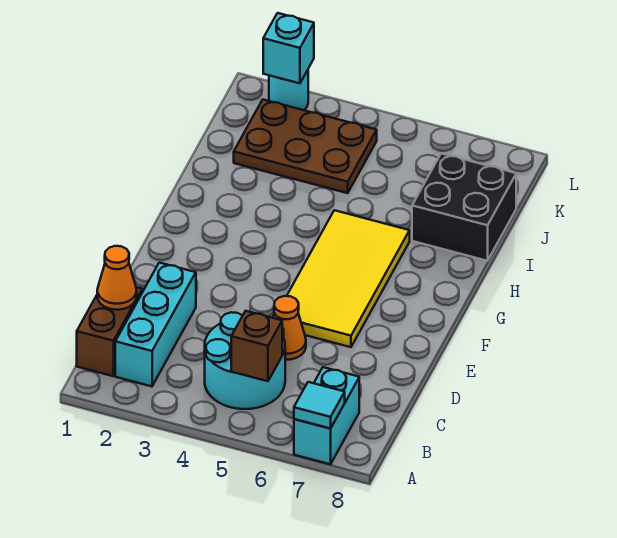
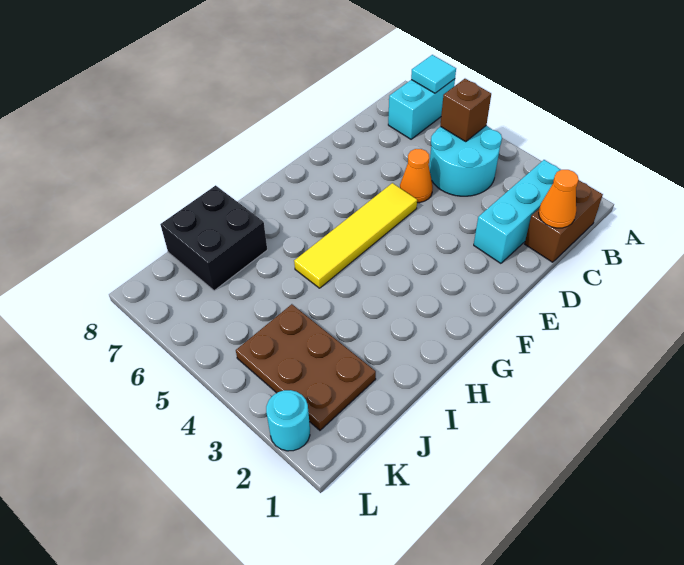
yellow 2x4 tile [287,210,410,347] -> yellow 1x4 tile [294,183,417,288]
cyan 1x1 brick [263,13,314,83] -> none

